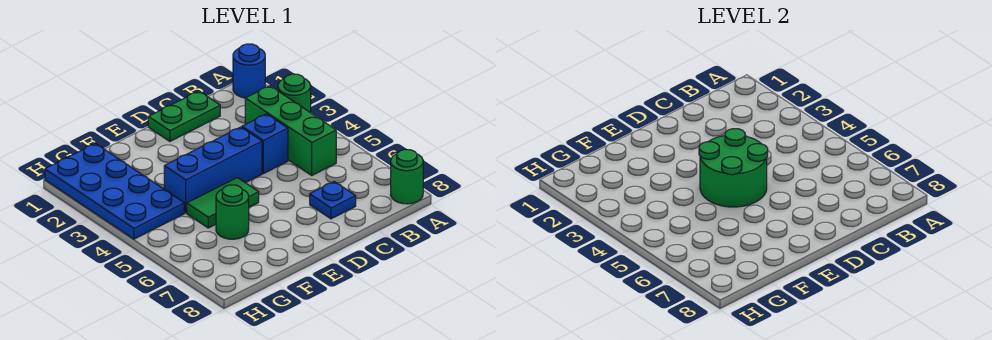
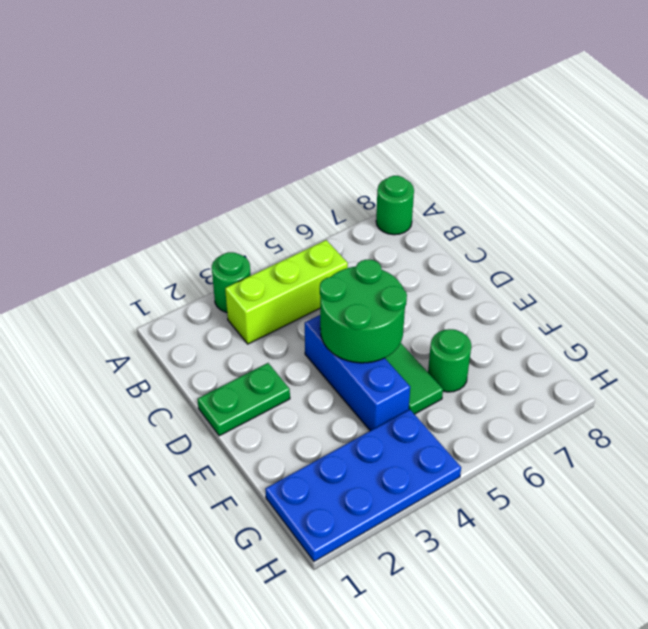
blue 1x1 round brick [233,44,265,98] -> none
green 1x3 brick [245,86,336,175] -> lime 1x3 brick [225,240,348,344]
green 1x2 plate [148,91,220,141] -> green 1x2 plate turned to [197,363,290,436]
blue 1x1 brick [242,114,288,174] -> none
blue 1x1 plate [310,182,356,219] -> none

